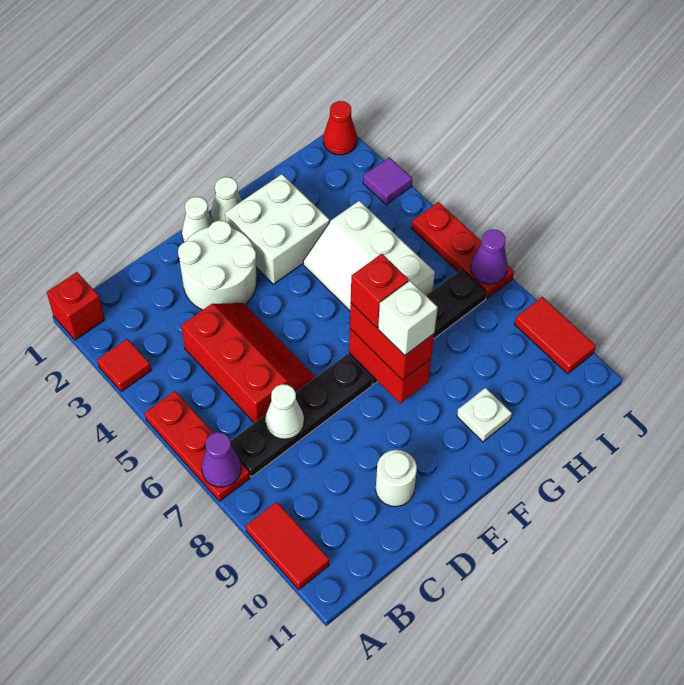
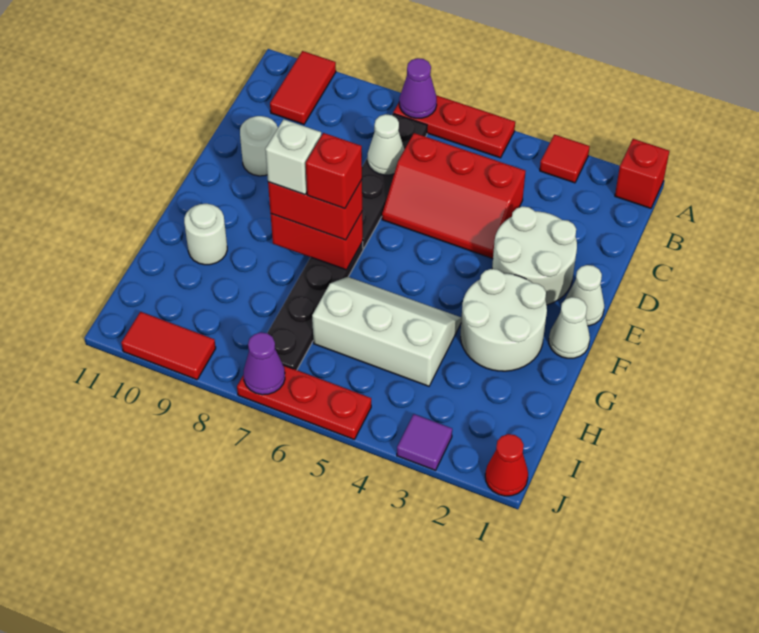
red 1x2 tile [246,502,329,590] -> red 1x2 tile turned to [270,51,336,124]
white 2x2 brick [225,174,329,284] -> white 2x2 round brick [461,269,547,371]
white 1x1 plate [457,388,512,442] -> white 1x1 round brick [184,204,227,265]

